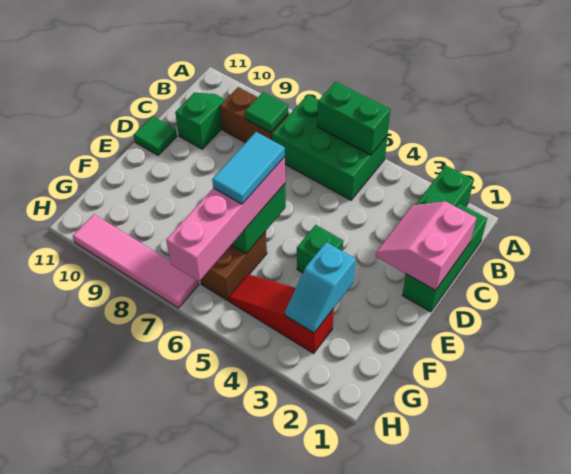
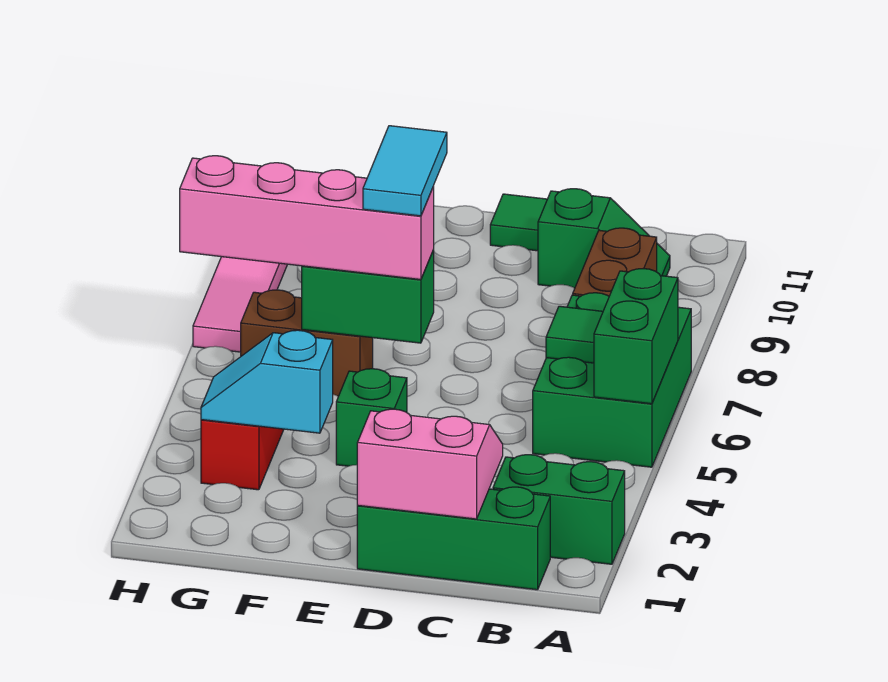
green 1x1 tile [245,92,289,133] -> green 1x1 tile moved to [546,306,603,363]
cyan 1x2 tile [212,132,285,204] -> cyan 1x2 tile turned to [363,126,447,216]

